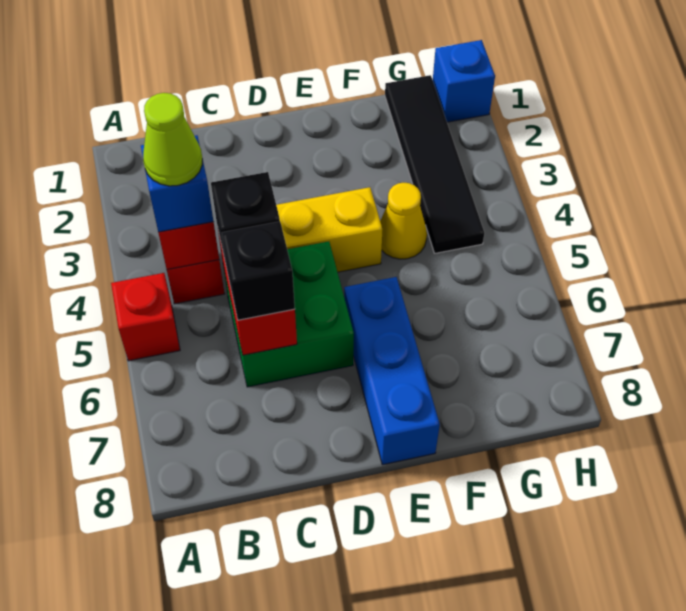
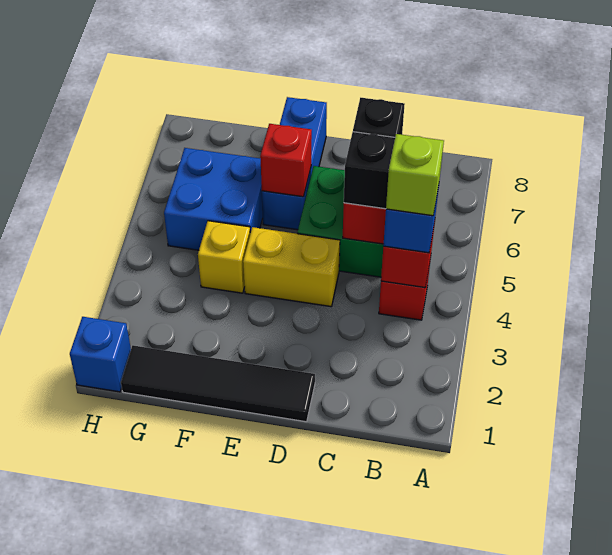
red 1x1 brick [111,273,180,361] -> red 1x1 brick moved to [260,124,312,197]
lime 1x1 cone [143,93,202,186] -> lime 1x1 brick [386,134,444,216]
yellow 1x1 cone [380,183,427,259] -> yellow 1x1 brick [198,221,250,293]
none -> blue 2x2 brick [164,148,263,250]
black 1x4 tile [385,75,484,253] -> black 1x4 tile turned to [121,345,315,422]

